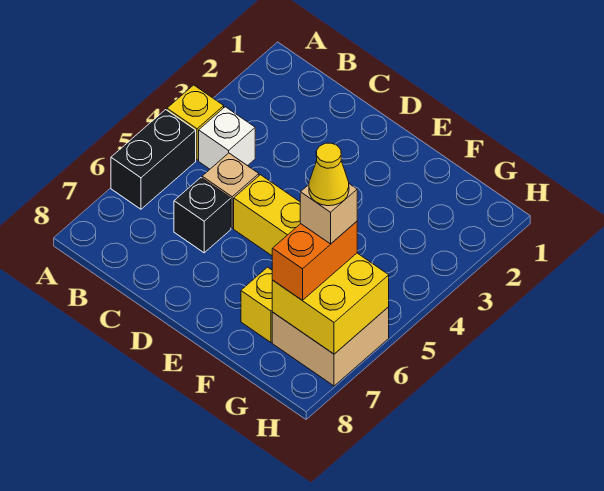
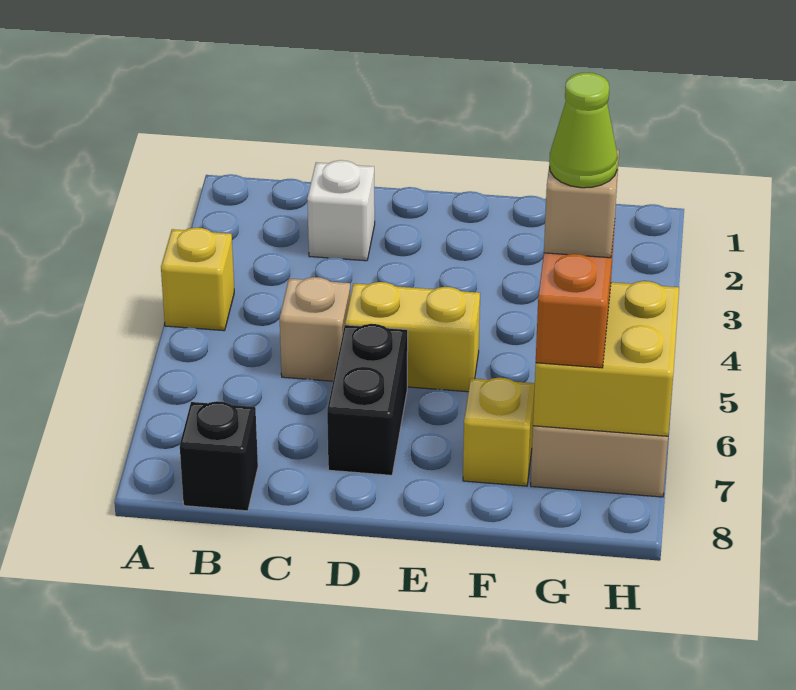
black 1x2 brick [111,110,196,209] -> black 1x2 brick moved to [327,324,408,475]
white 1x1 brick [199,107,255,169] -> white 1x1 brick moved to [307,160,375,261]
black 1x1 brick [174,178,231,253] -> black 1x1 brick moved to [180,401,258,511]
yellow 1x1 cone [309,143,349,206] -> lime 1x1 cone [549,73,618,188]

